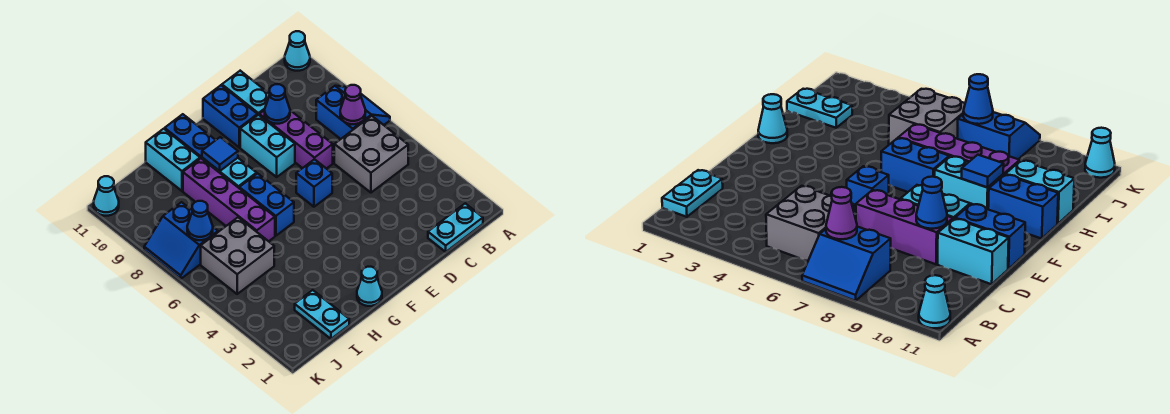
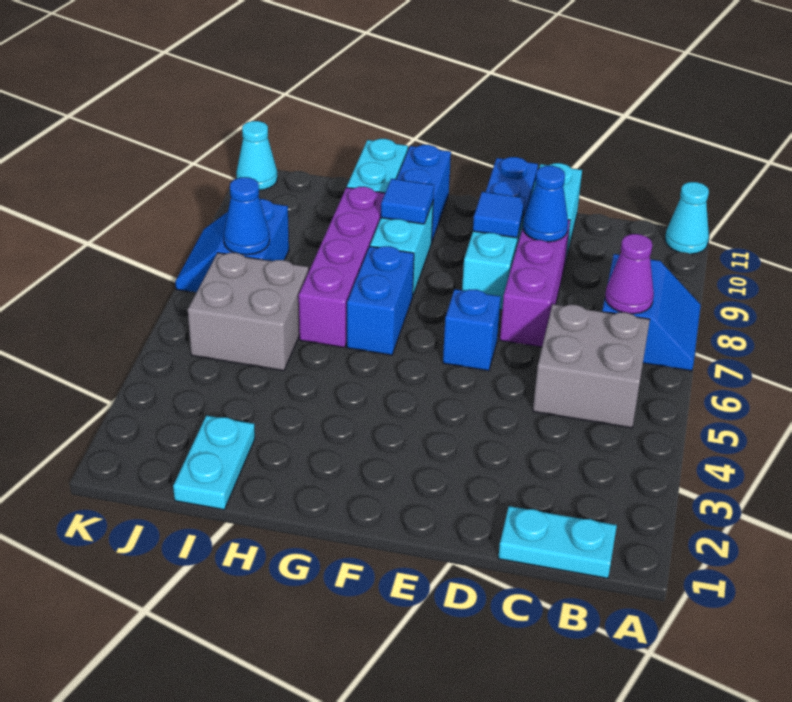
none -> blue 1x1 tile [473,192,526,238]
cyan 1x1 cone [357,267,382,306] -> none

